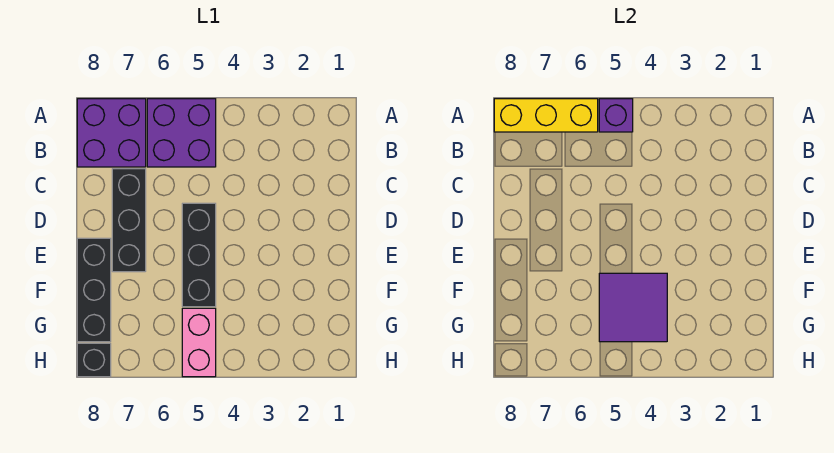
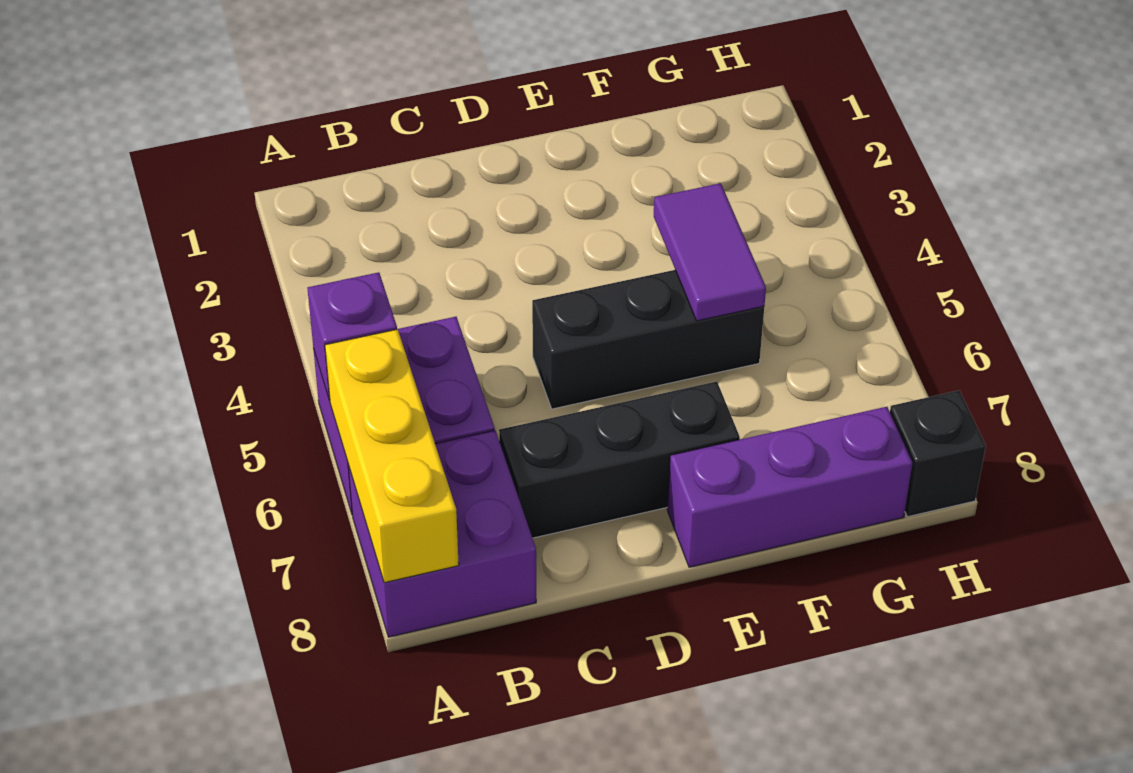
black 1x3 brick [77,238,111,342] -> purple 1x3 brick [667,407,913,567]
purple 2x2 tile [599,273,667,342] -> purple 1x2 tile [654,183,766,321]
pink 1x2 brick [182,308,216,377] -> none

